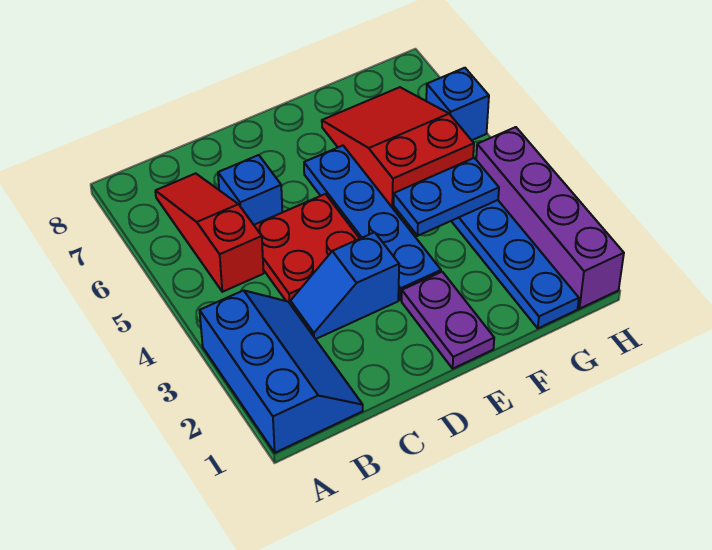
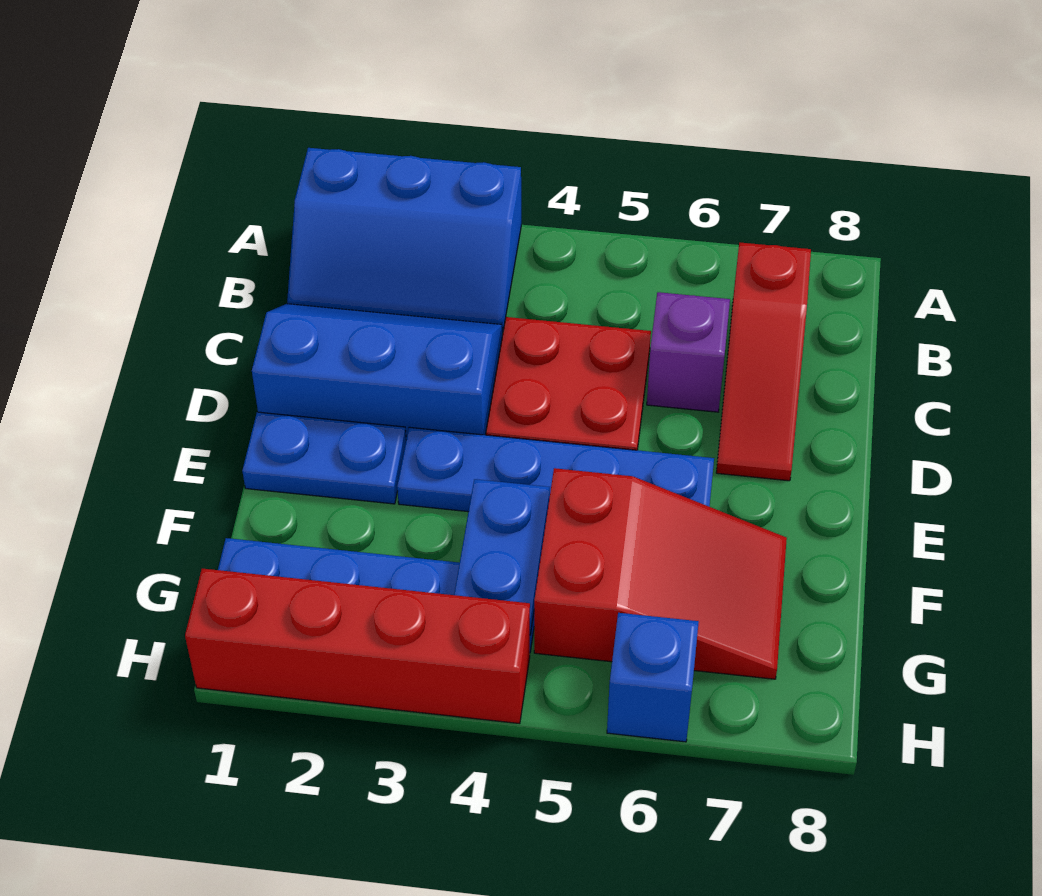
red 1x3 slope [155,173,264,292] -> red 1x3 slope turned to [716,243,811,481]
blue 1x2 slope [291,232,399,339] -> blue 2x3 slope [252,304,503,440]
blue 1x1 brick [218,155,282,225] -> purple 1x1 brick [647,292,730,412]
purple 1x2 plate [402,272,494,368] -> blue 1x2 plate [242,412,406,504]
purple 1x4 brick [476,127,624,309] -> red 1x4 brick [185,569,530,724]

